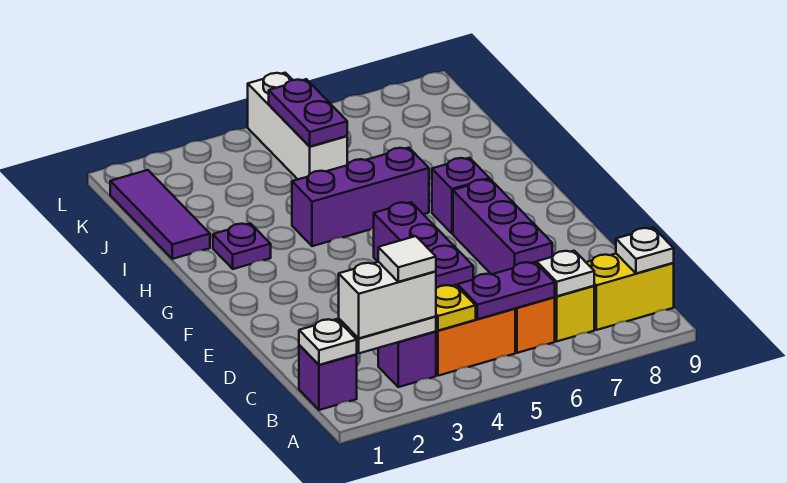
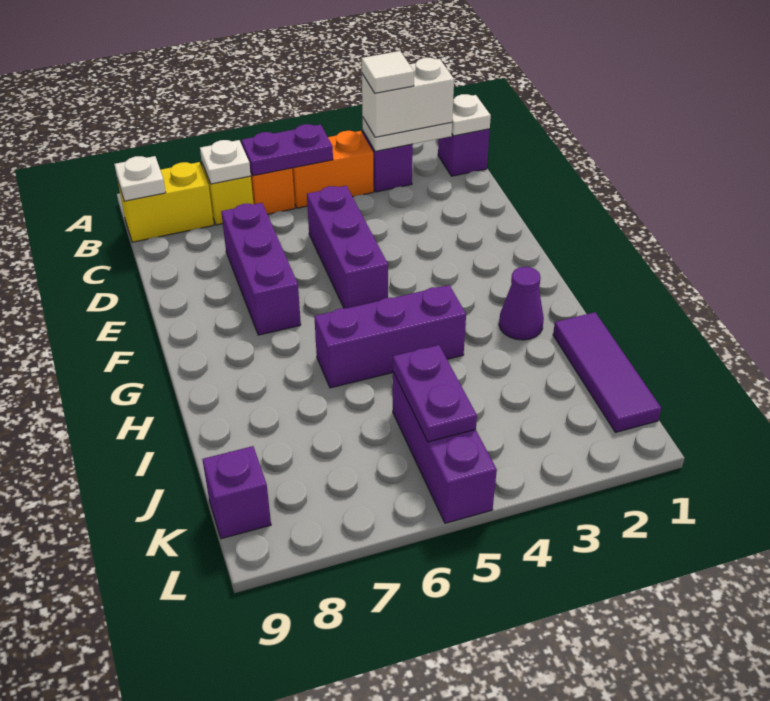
yellow 1x1 plate [436,285,476,331] -> none
purple 1x1 brick [432,158,490,233] -> purple 1x1 brick moved to [202,446,271,539]
purple 1x1 plate [213,223,271,269] -> purple 1x1 cone [499,267,544,340]
white 1x3 brick [248,73,347,179] -> purple 1x3 brick [393,372,497,523]

